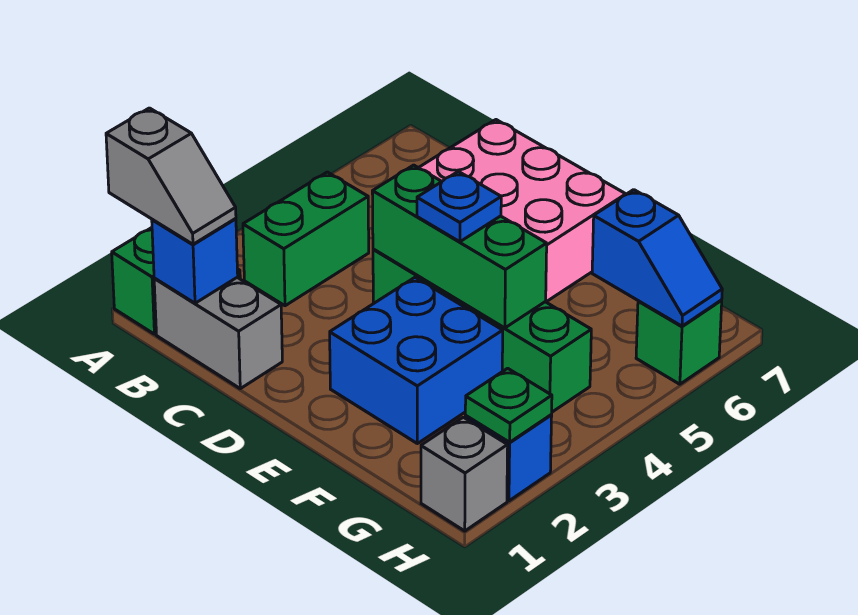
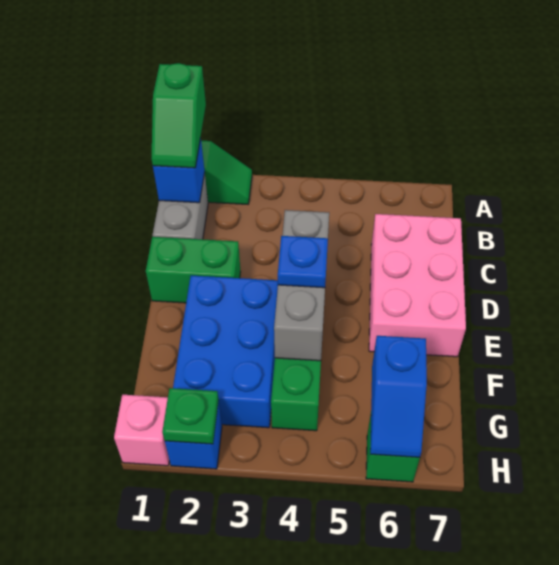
grey 1x2 slope [106,108,236,244] -> green 1x2 slope [151,63,206,168]
green 1x2 brick [243,172,369,306] -> green 1x2 brick moved to [146,237,241,303]
green 1x3 brick [372,165,547,328] -> grey 1x3 brick [274,210,329,361]
blue 2x2 brick [330,278,503,444] -> blue 2x3 brick [173,276,278,428]
grey 1x1 brick [421,417,508,531] -> pink 1x1 brick [114,395,169,466]

